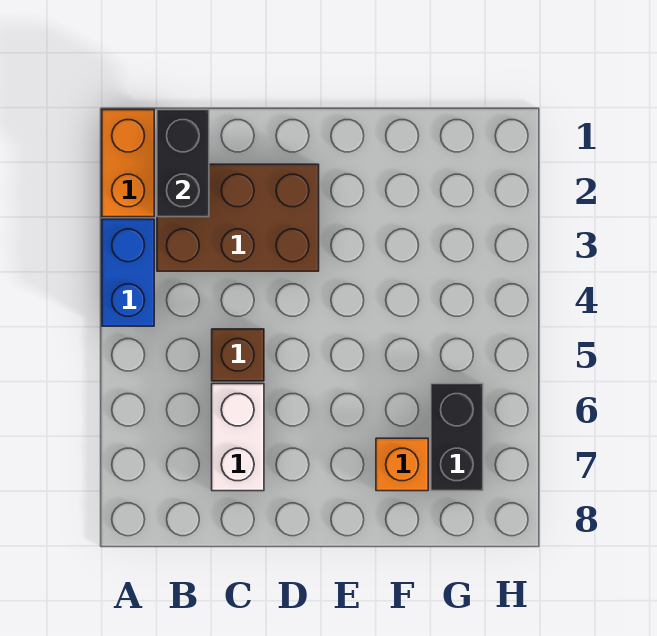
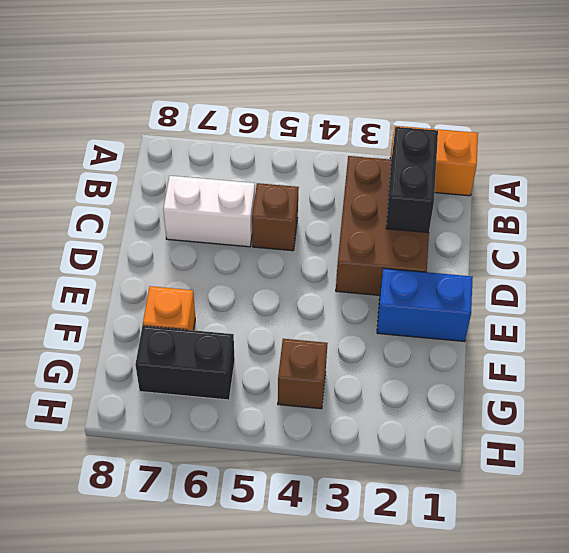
blue 1x2 brick [102,219,154,326] -> blue 1x2 brick moved to [377,268,473,341]
black 1x2 brick [157,110,209,217] -> black 1x2 brick turned to [386,127,438,233]
none -> brown 1x1 brick [278,339,327,409]

